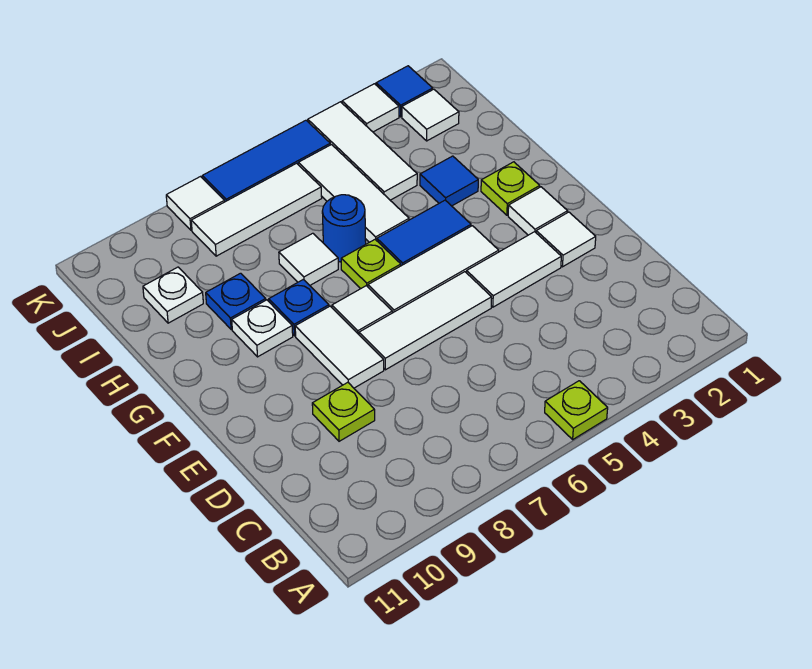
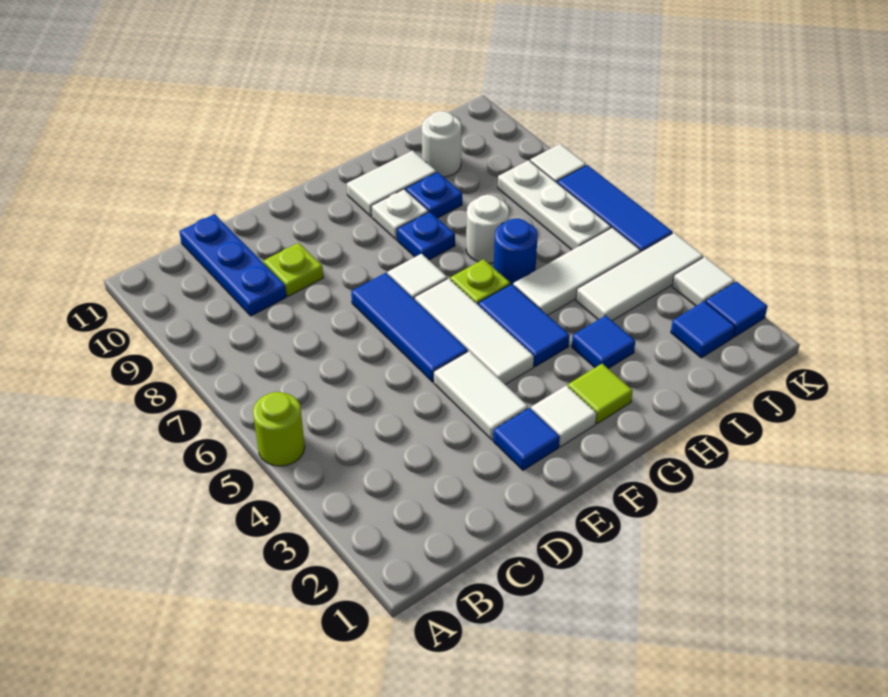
lime 1x1 plate [545,381,608,439] -> lime 1x1 round brick [253,392,305,466]
none -> blue 1x3 plate [179,214,286,316]
white 1x1 tile [536,212,596,267] -> blue 1x1 tile [493,408,560,470]
white 1x3 tile [359,272,492,370] -> blue 1x3 tile [351,273,468,382]
white 1x2 tile [295,306,384,388] -> white 1x2 tile moved to [347,150,436,216]
lime 1x1 plate [481,162,540,215] -> lime 1x1 tile [568,364,633,424]
white 1x1 tile [279,233,338,285] -> white 1x1 round brick [466,195,509,263]
white 1x1 plate [143,267,203,323] -> white 1x1 round brick [422,111,461,177]
white 1x1 tile [402,89,459,141] -> blue 1x1 tile [671,301,735,358]
white 1x3 tile [191,163,322,256] -> white 1x3 plate [498,160,611,250]

